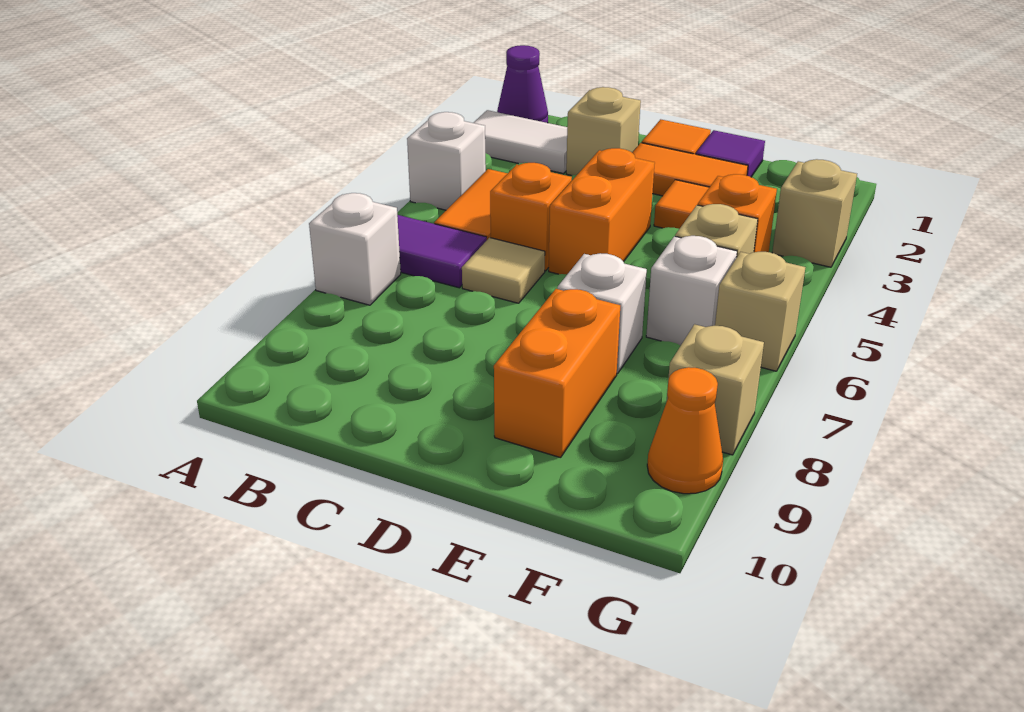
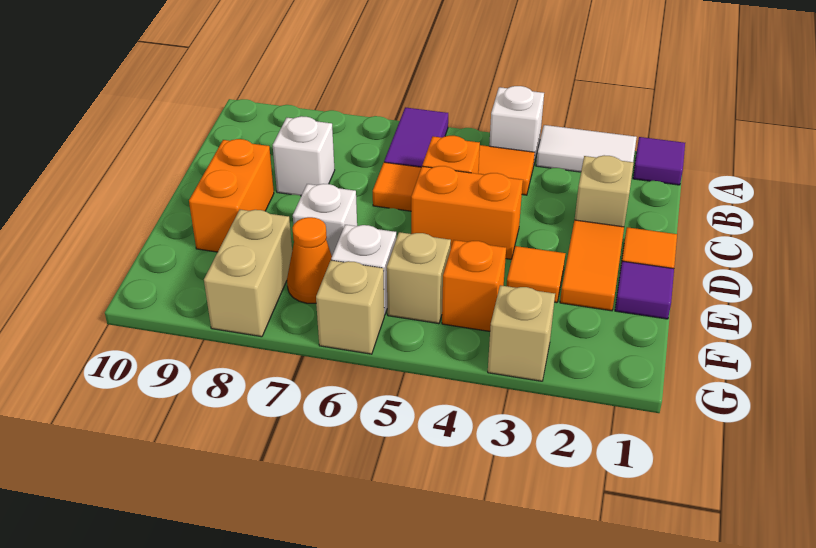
purple 1x1 cone [497,45,548,123] -> purple 1x1 tile [633,137,685,185]
white 1x2 tile [474,110,567,174] -> white 1x2 tile turned to [536,125,637,172]
white 1x1 brick [309,193,401,305] -> white 1x1 brick moved to [273,116,335,196]
tan 1x1 tile [462,238,545,303] -> orange 1x1 tile [373,162,421,211]
orange 1x2 brick [494,289,620,458] -> orange 1x2 brick turned to [189,139,274,252]
tan 1x1 brick [666,324,764,455] -> tan 1x2 brick [204,210,292,337]
orange 1x1 cone [647,367,723,494] -> orange 1x1 cone moved to [287,217,332,303]

